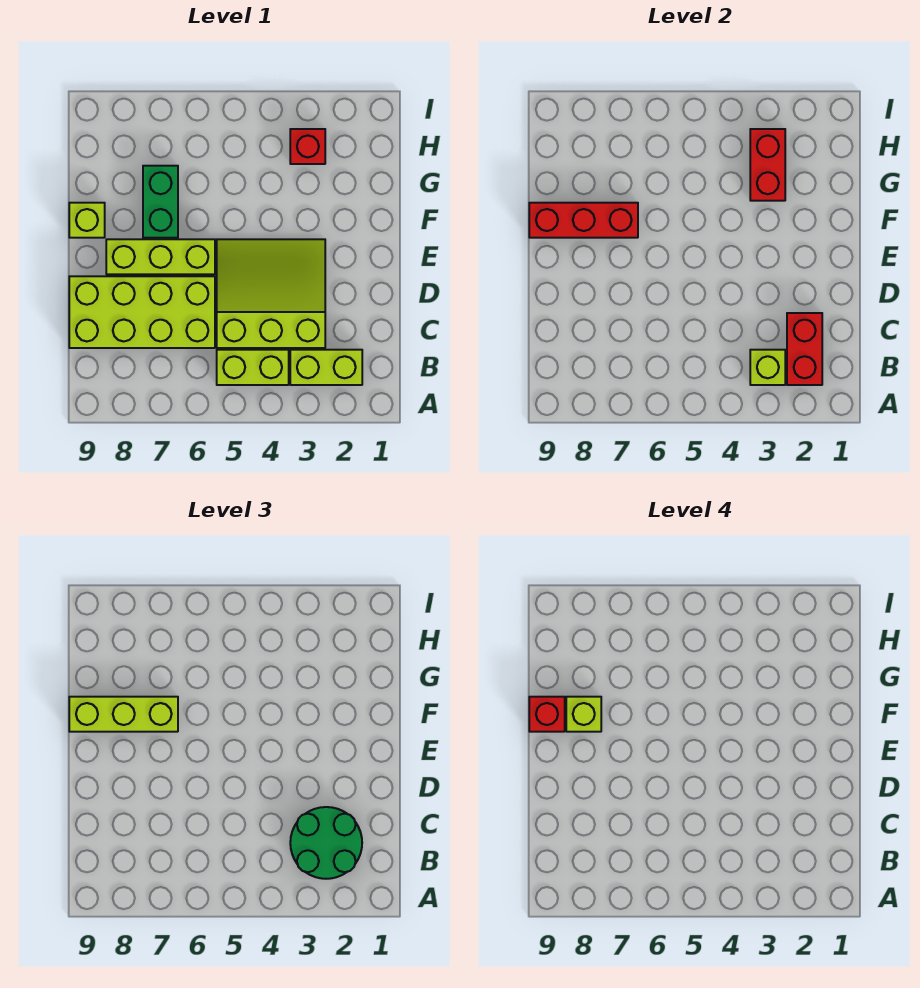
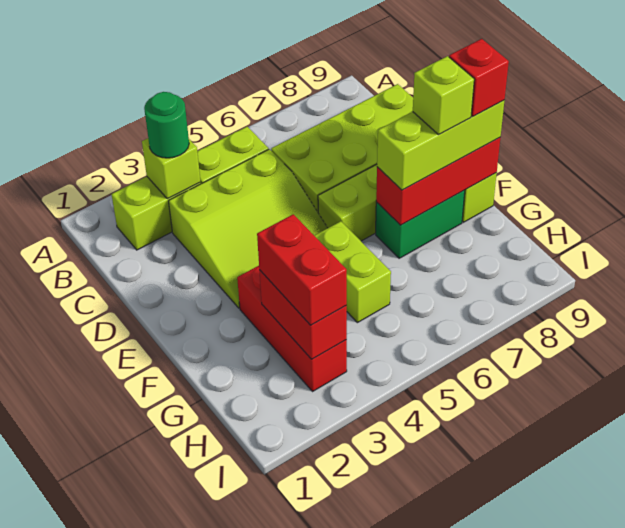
red 1x2 brick [787,313,822,385] -> red 1x2 brick moved to [257,214,347,325]
green 2x2 round brick [290,807,362,879] -> green 1x1 round brick [144,92,189,158]
none -> lime 1x2 brick [314,221,391,323]
green 1x2 brick [143,166,178,238] -> green 1x2 brick turned to [376,190,465,258]
red 1x1 brick [290,129,325,164] -> red 1x3 brick [237,266,347,392]

